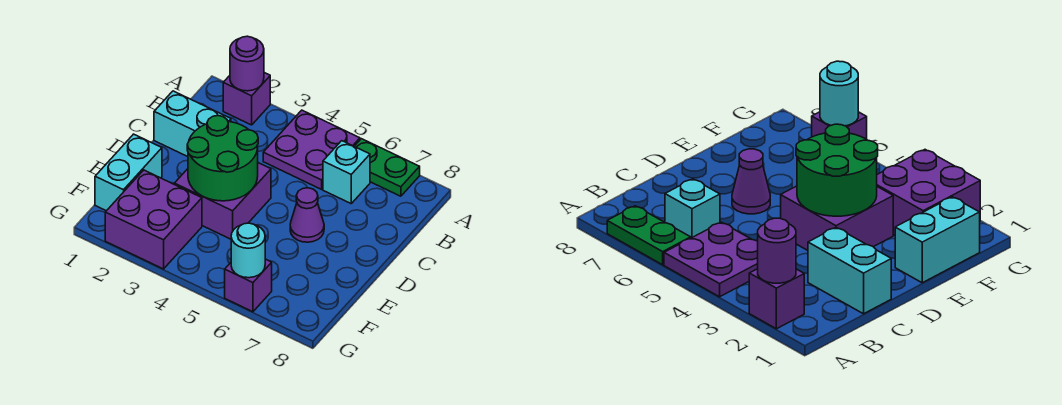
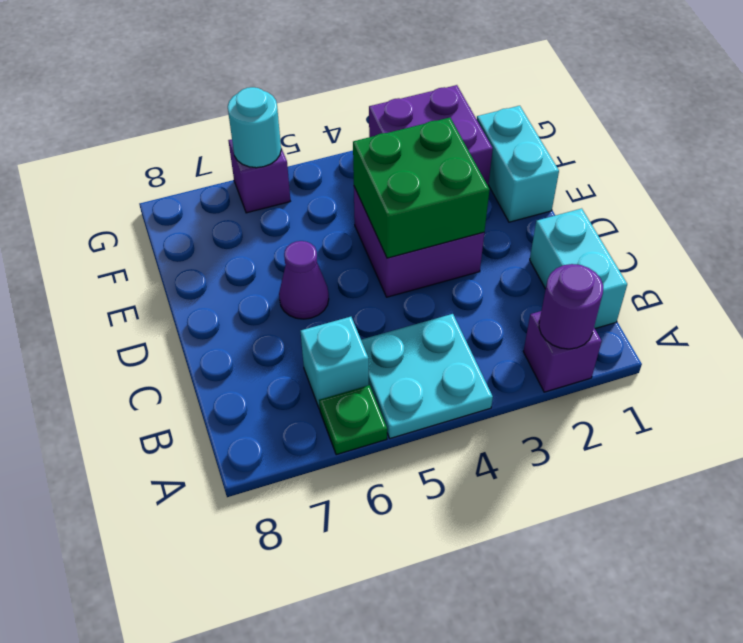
purple 2x2 plate [263,110,360,189] -> cyan 2x2 plate [361,314,493,438]
green 1x2 plate [354,139,420,196] -> green 1x1 plate [319,385,387,455]
cyan 1x2 brick [154,91,231,157] -> cyan 1x2 brick turned to [530,208,627,329]
green 2x2 round brick [187,116,258,201] -> green 2x2 brick [353,118,489,258]

